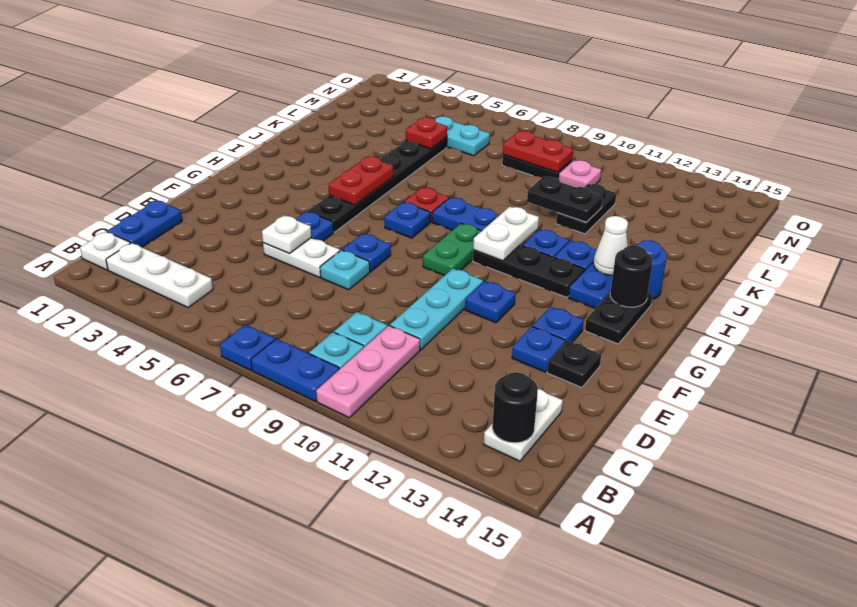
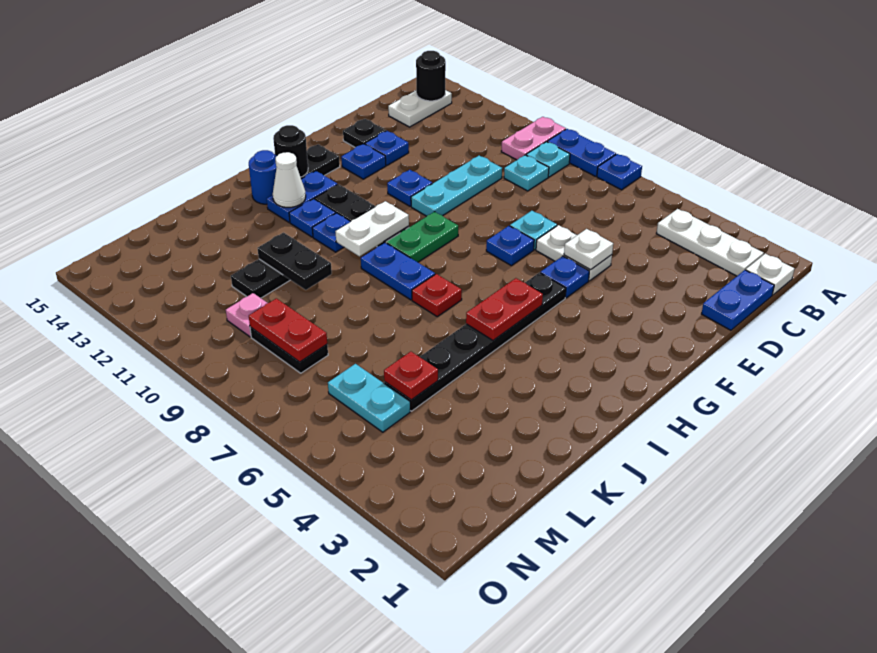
pink 1x3 plate [316,326,420,418] -> pink 1x2 plate [501,117,566,160]
blue 1x1 plate [384,202,430,238] -> none

